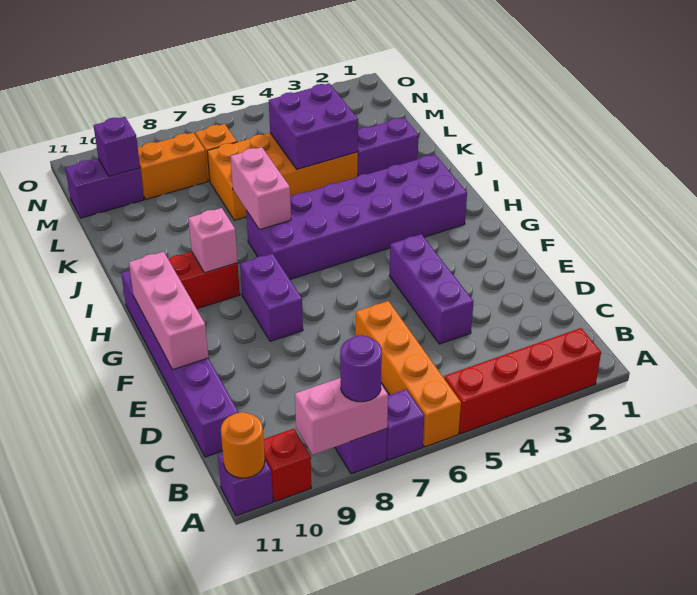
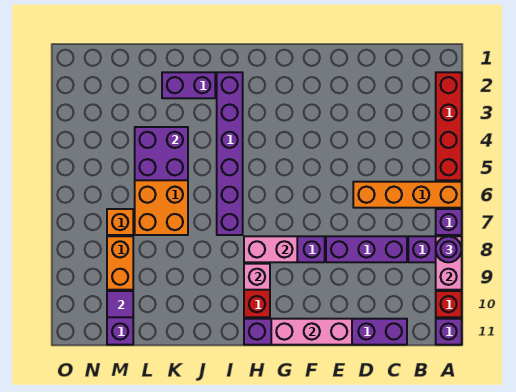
orange 1x1 round brick [221,412,265,478] -> none
purple 1x3 brick [389,234,474,344] -> purple 1x3 brick moved to [326,236,407,262]
purple 2x6 brick [246,154,467,279] -> purple 1x6 brick [217,72,243,235]
pink 1x2 brick [230,147,291,230] -> pink 1x2 brick moved to [244,236,297,262]
purple 1x2 brick [358,117,419,176] -> purple 1x2 brick turned to [162,72,215,98]
purple 1x1 brick [94,117,140,177] -> purple 1x1 tile [107,291,133,317]

